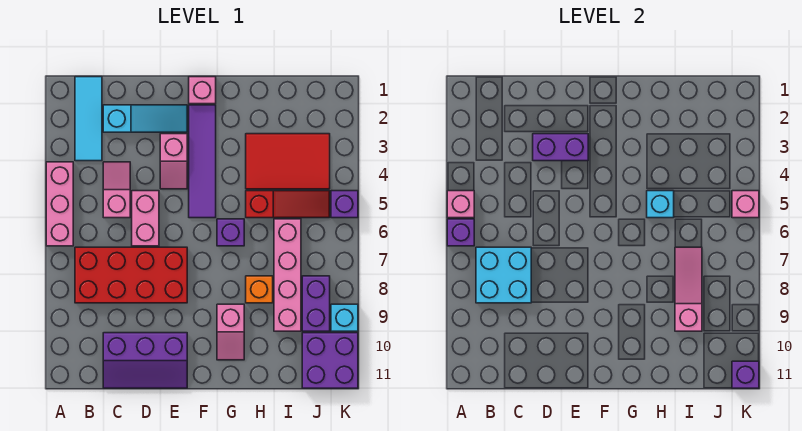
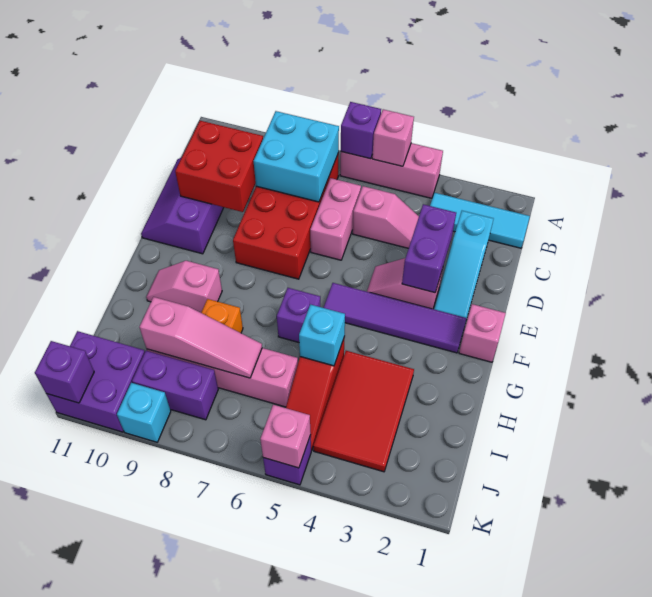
none -> red 2x2 brick [175,121,263,212]
pink 1x2 brick [132,191,159,246] -> pink 1x2 brick turned to [310,178,361,260]

